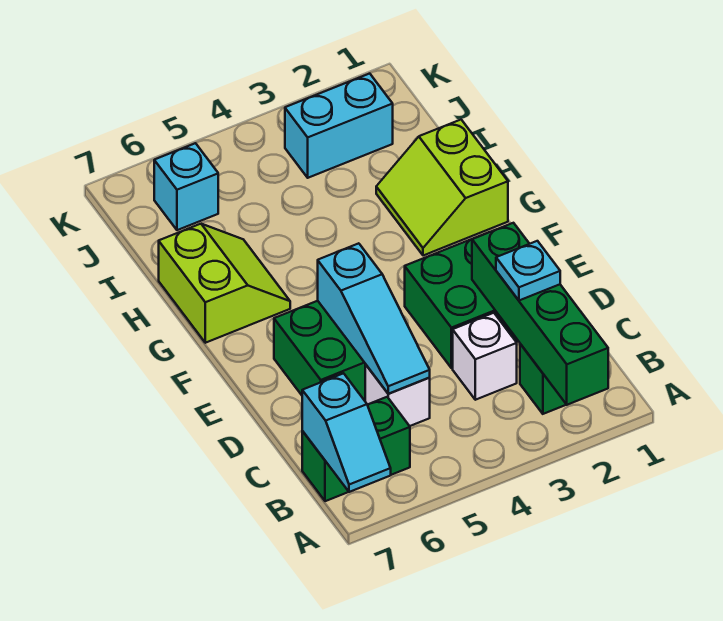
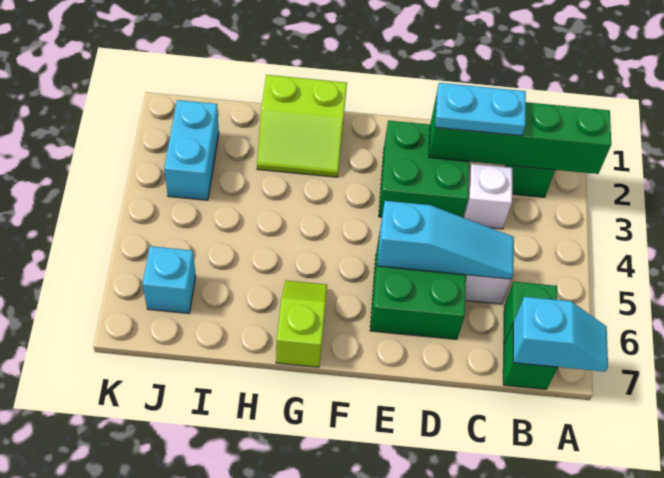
cyan 1x1 plate [496,241,560,300] -> cyan 1x2 plate [435,83,526,136]
lime 2x2 slope [159,224,290,343] -> lime 1x2 slope [276,280,327,367]

